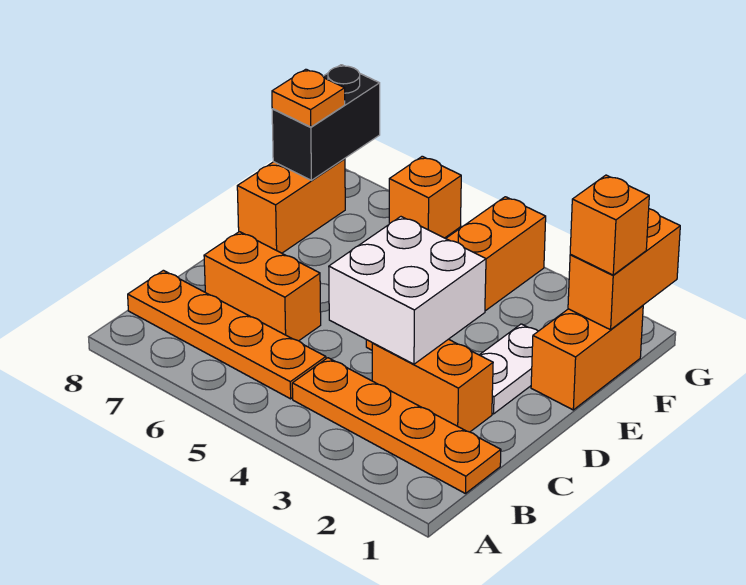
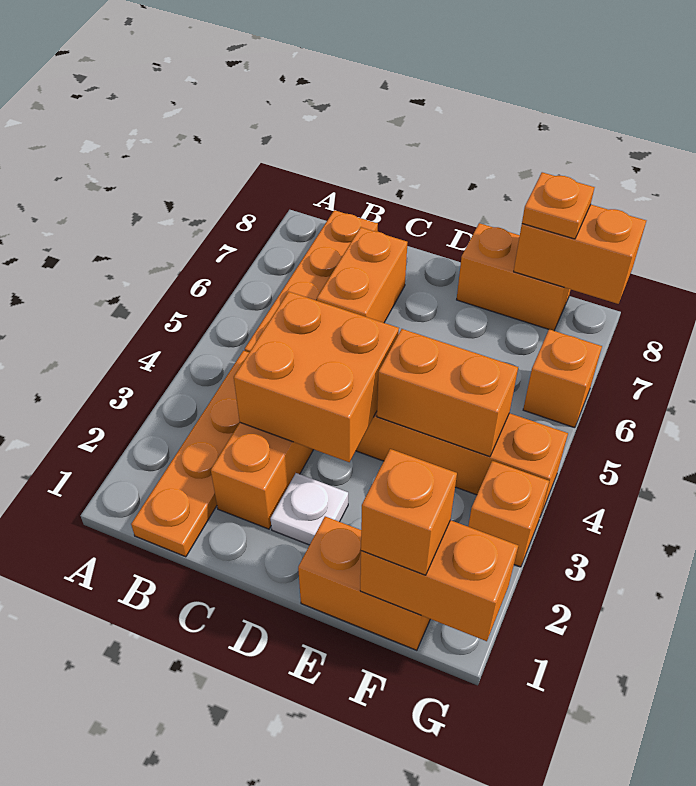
white 2x2 brick [329,217,486,364] -> orange 2x2 brick [234,292,399,462]
white 1x2 plate [480,324,538,414] -> white 1x1 plate [271,473,348,545]
none -> orange 1x2 brick [377,329,518,457]
black 1x2 brick [272,65,380,180] -> orange 1x2 brick [514,205,646,304]
none -> orange 1x1 brick [468,461,550,567]

